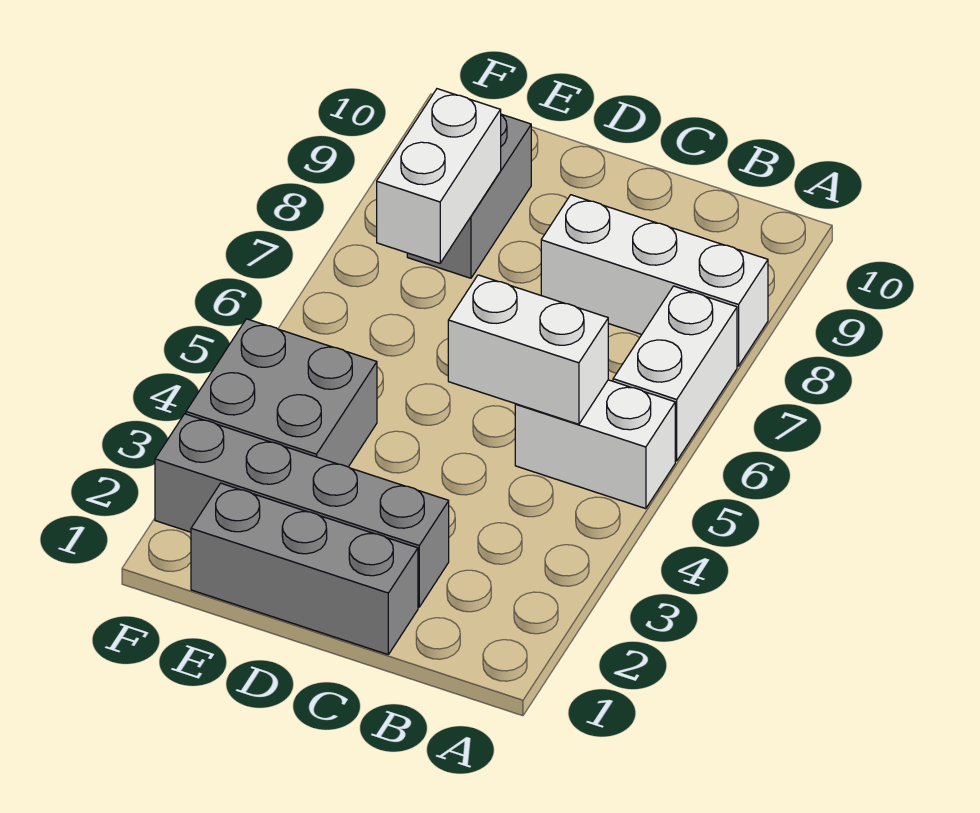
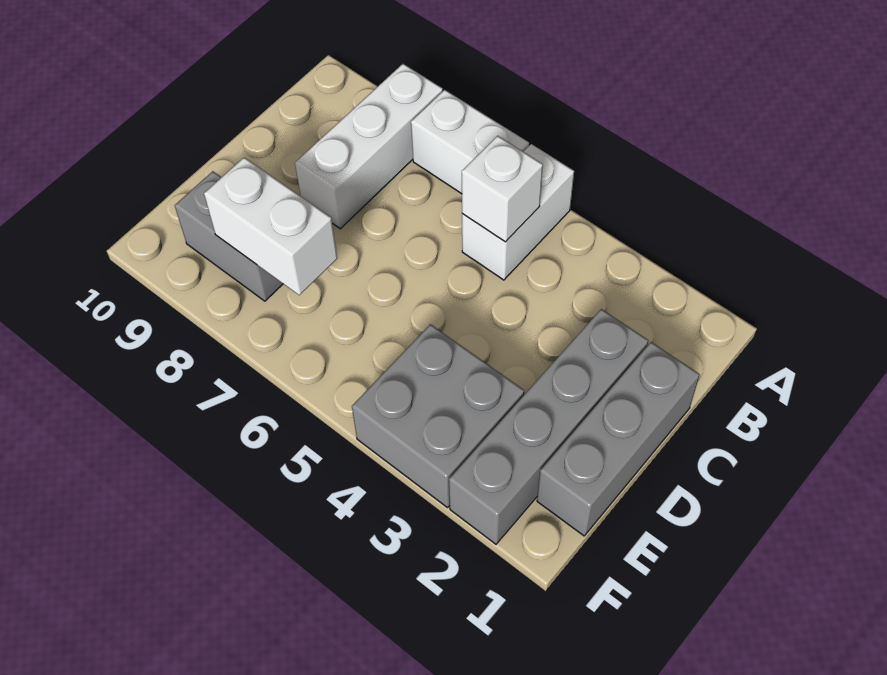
white 1x2 brick [448,275,608,424] -> white 1x1 brick [462,136,543,242]

